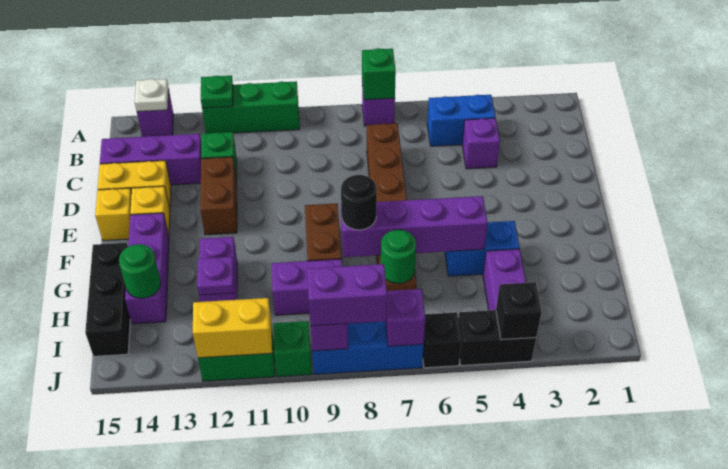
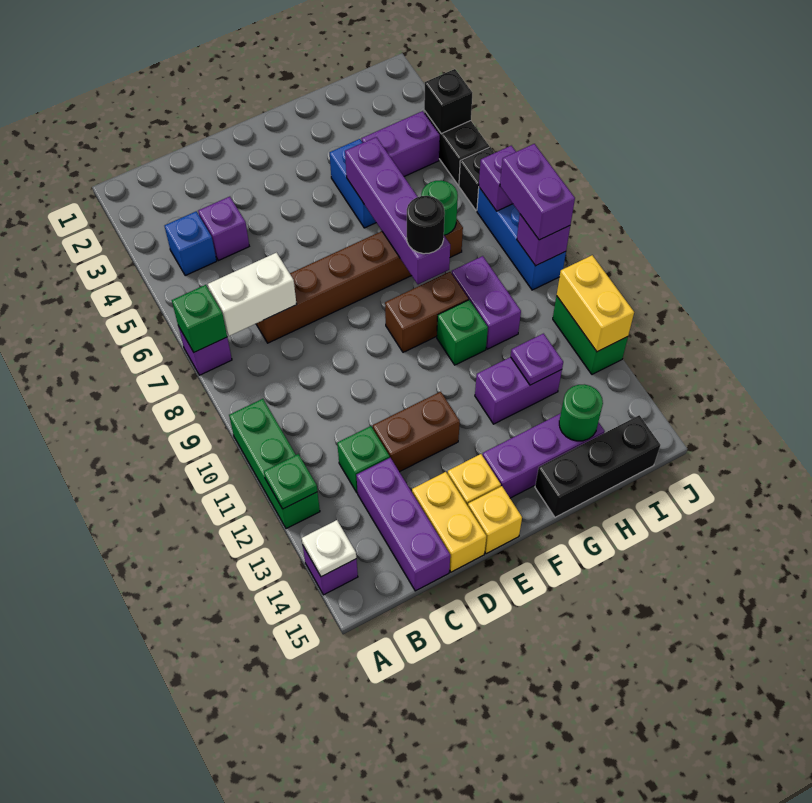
blue 1x2 brick [427,95,495,146] -> blue 1x1 brick [165,211,217,276]
none -> white 1x2 brick [208,253,297,336]
green 1x1 brick [273,321,312,377] -> green 1x1 brick moved to [437,300,488,365]

